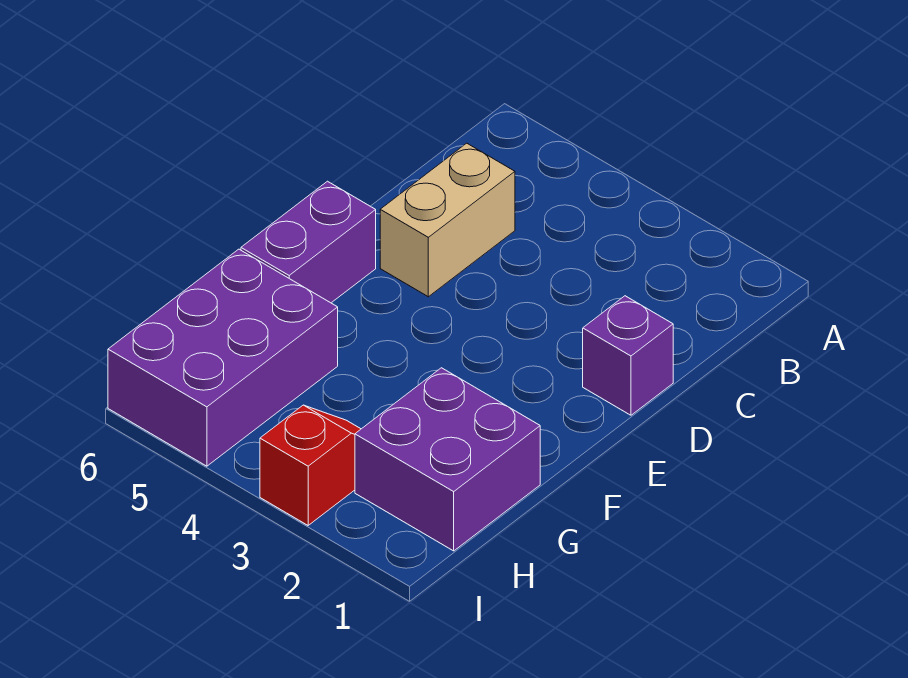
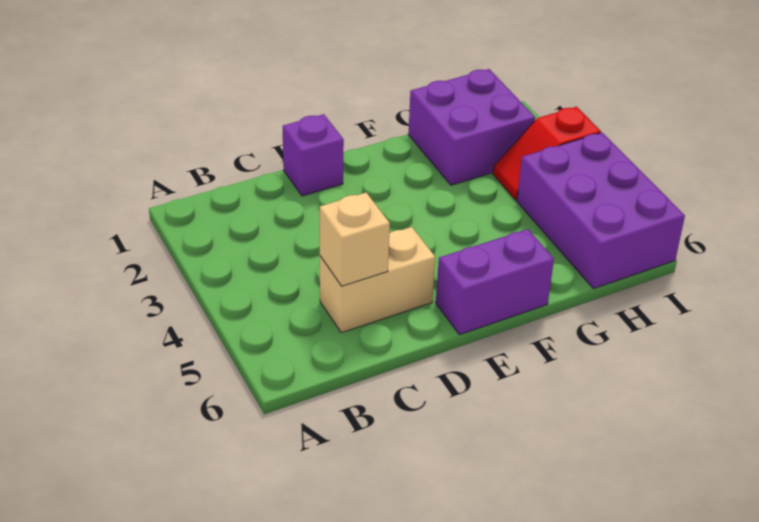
none -> tan 1x1 brick [320,193,390,286]
purple 2x3 brick [108,249,338,466] -> purple 2x3 brick turned to [517,133,685,289]

